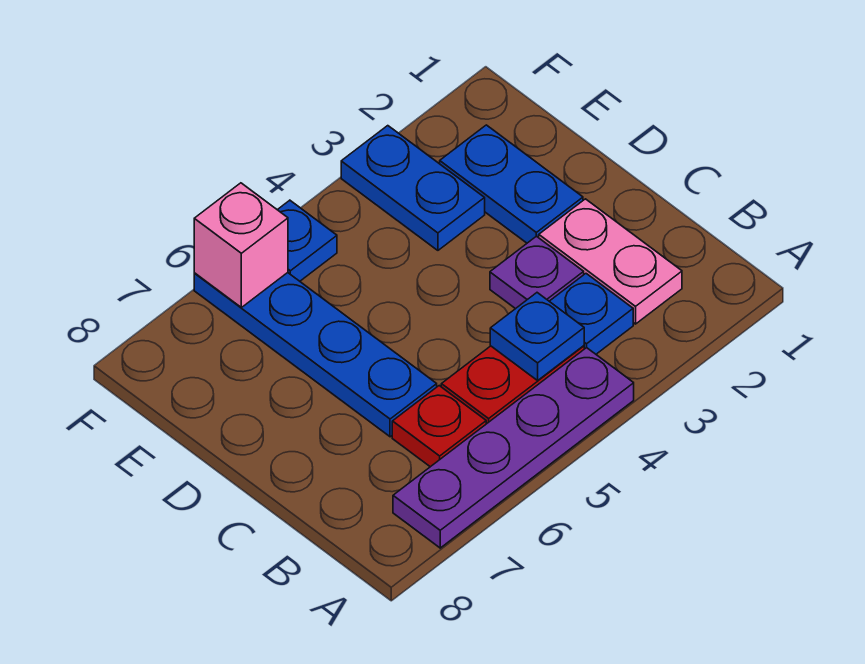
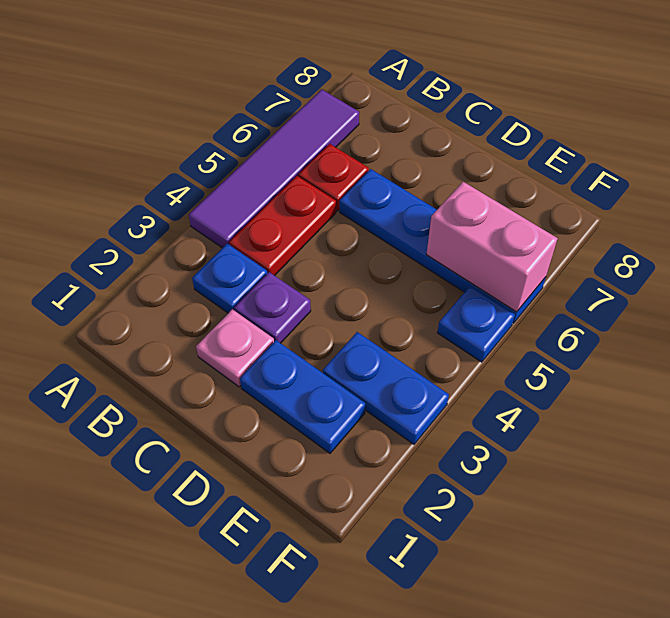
purple 1x4 plate [393,348,634,548] -> purple 1x4 tile [189,90,359,248]
pink 1x2 plate [539,199,682,324] -> pink 1x1 plate [196,309,274,387]
blue 1x1 plate [490,293,584,380] -> none
pink 1x1 brick [194,183,288,307] -> pink 1x2 brick [426,182,558,312]

